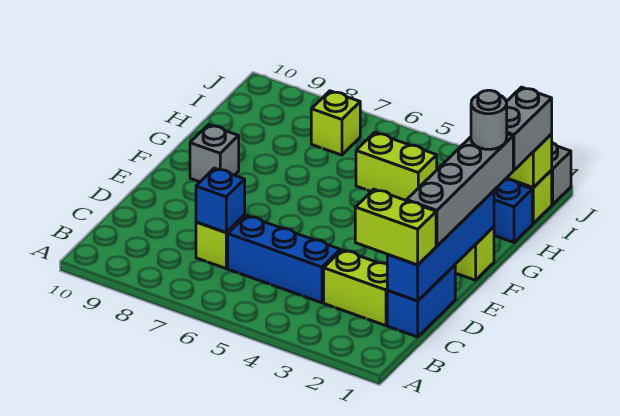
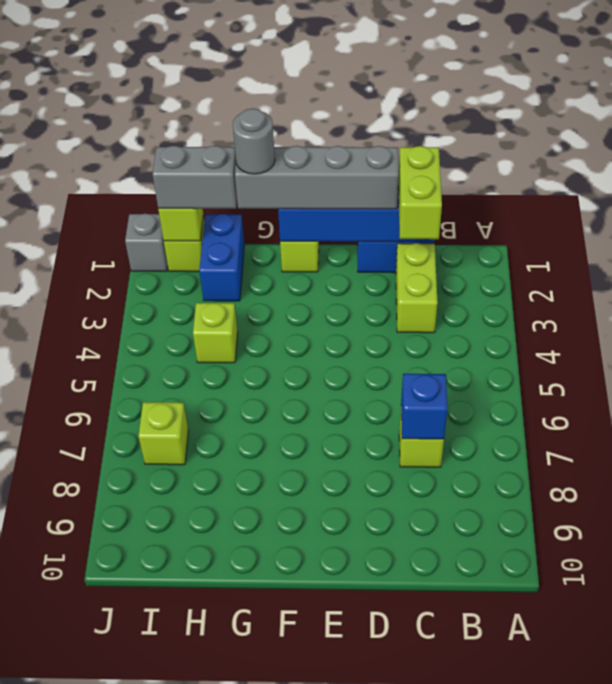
blue 1x3 brick [228,216,340,303] -> none
grey 1x1 brick [190,125,239,182] -> none
lime 1x2 brick [356,133,437,201] -> lime 1x1 brick [193,303,238,363]

